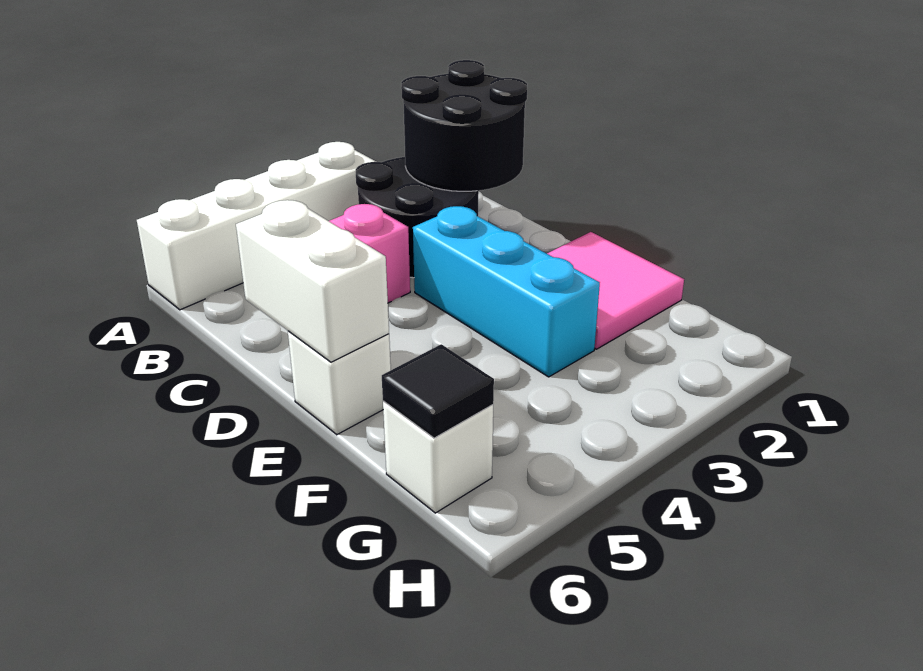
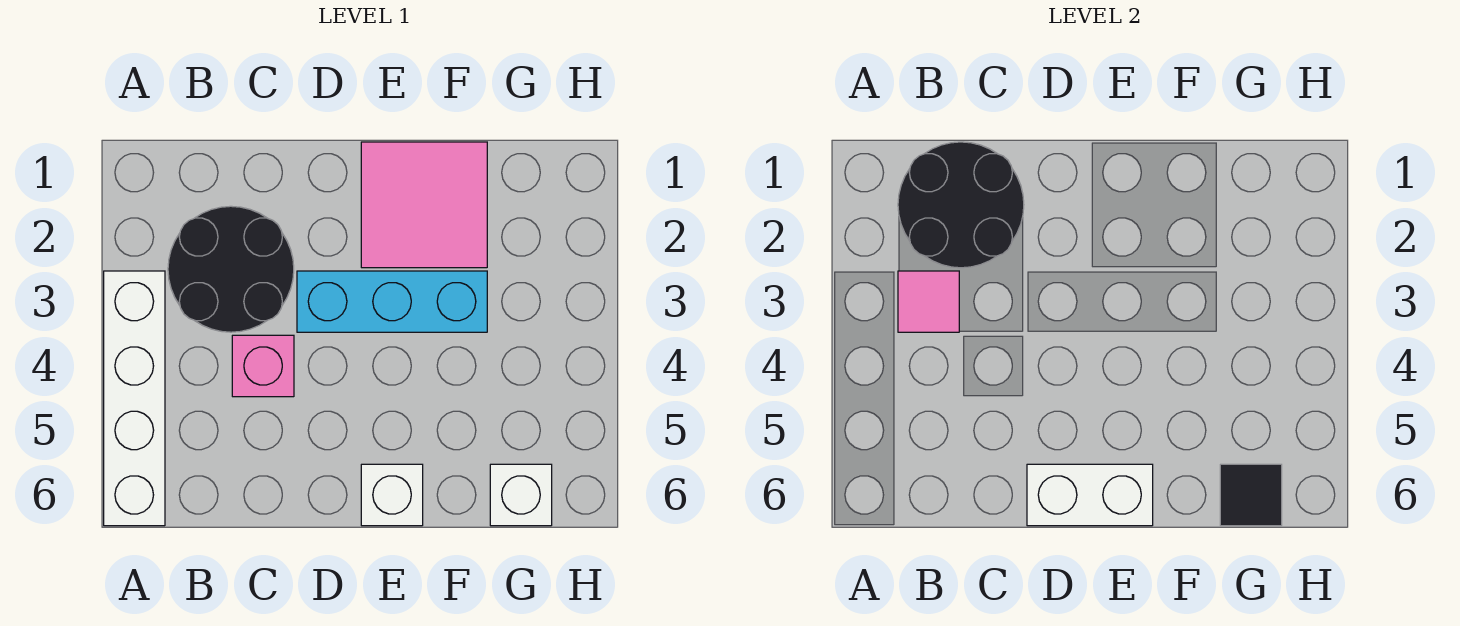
none -> pink 1x1 tile [898,271,959,332]

